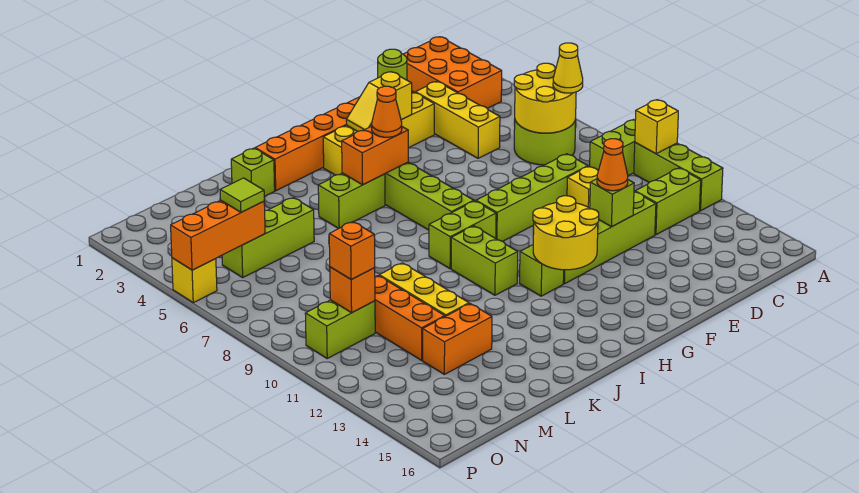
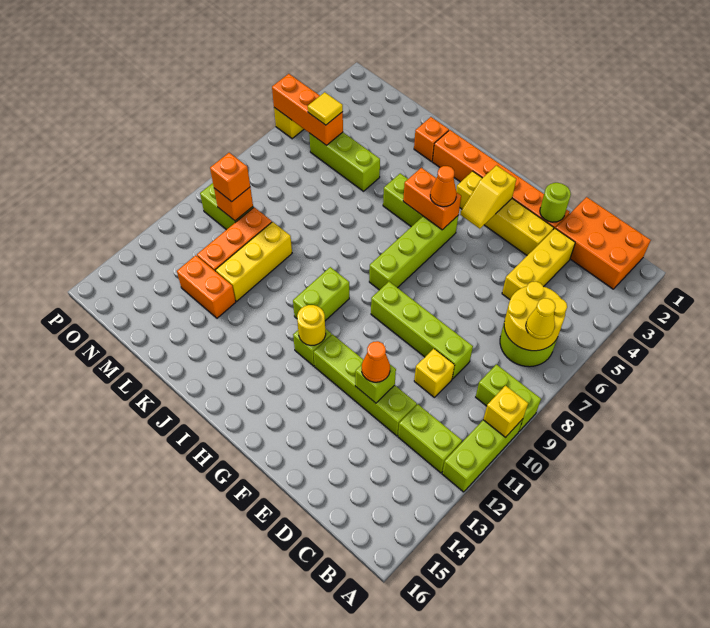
orange 2x3 brick [403,37,502,108] -> orange 2x3 brick turned to [556,197,651,289]
yellow 1x2 slope [346,72,412,131] -> yellow 1x2 slope turned to [460,165,516,229]
yellow 2x2 round brick [533,196,599,270] -> yellow 1x1 round brick [297,305,326,345]
lime 1x2 brick [429,201,496,269] -> none
lime 1x1 brick [231,148,275,196] -> orange 1x1 brick [414,117,449,161]
lime 1x1 tile [220,178,264,212] -> yellow 1x1 tile [308,92,343,125]

